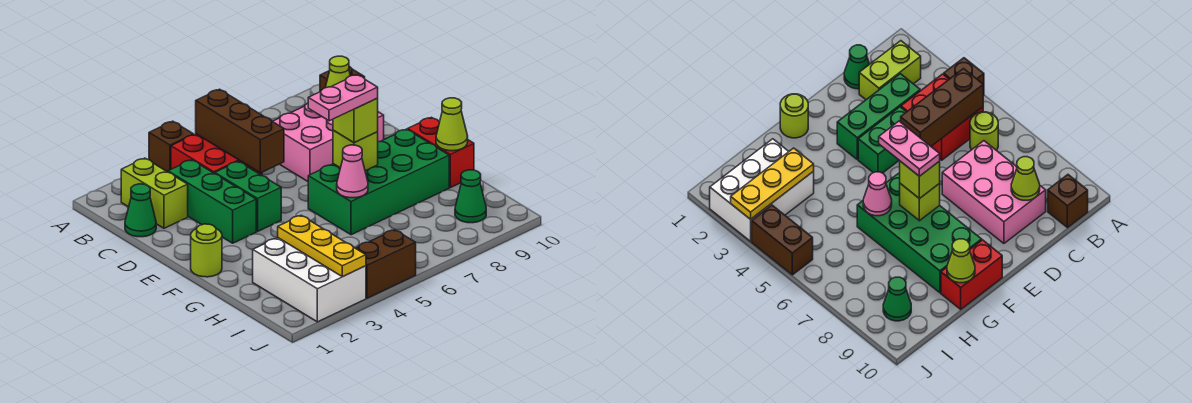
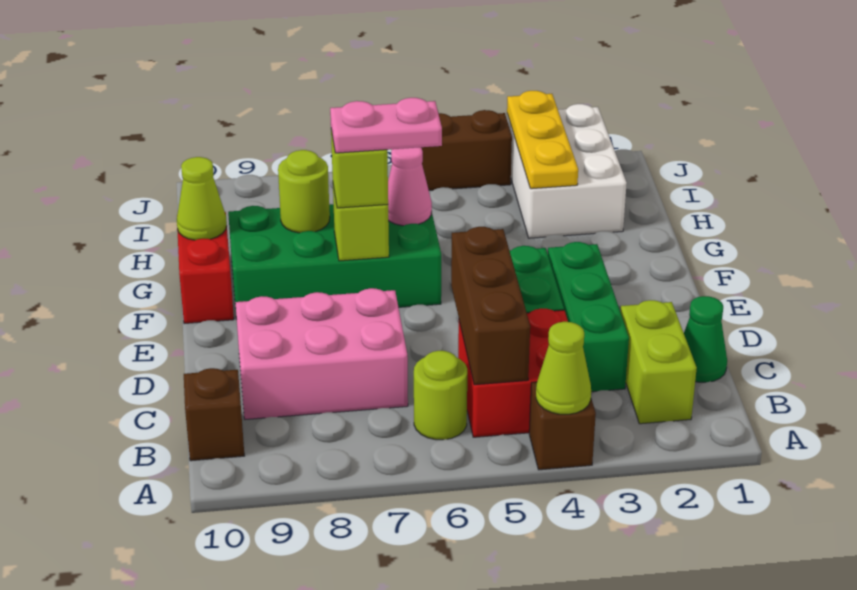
lime 1x1 cone [325,56,350,88] -> lime 1x1 cone moved to [536,322,591,414]
lime 1x1 round brick [191,224,222,277] -> lime 1x1 round brick moved to [278,150,330,233]
green 1x1 cone [455,170,486,223] -> none

